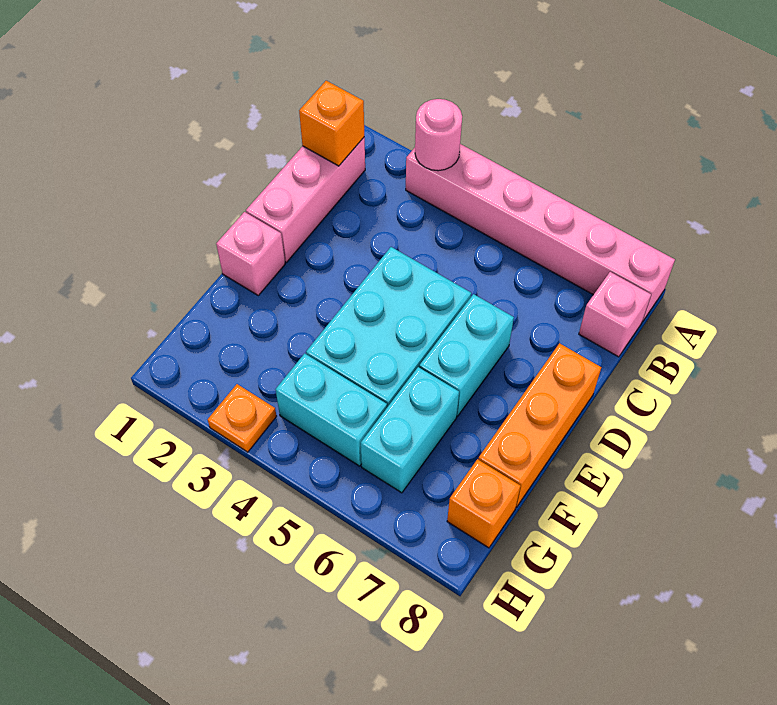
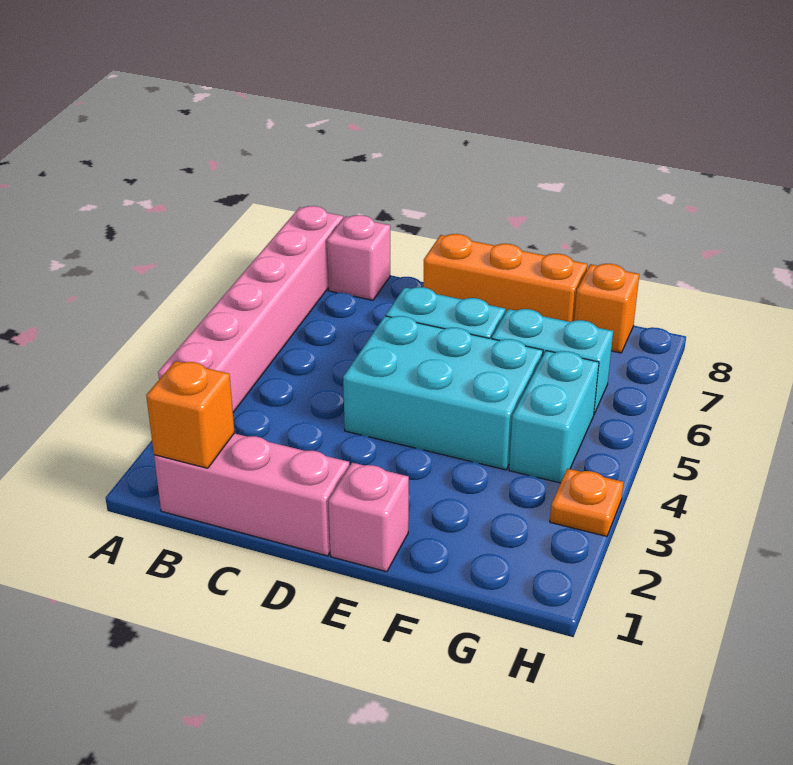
pink 1x1 round brick [415,99,462,171] -> none

